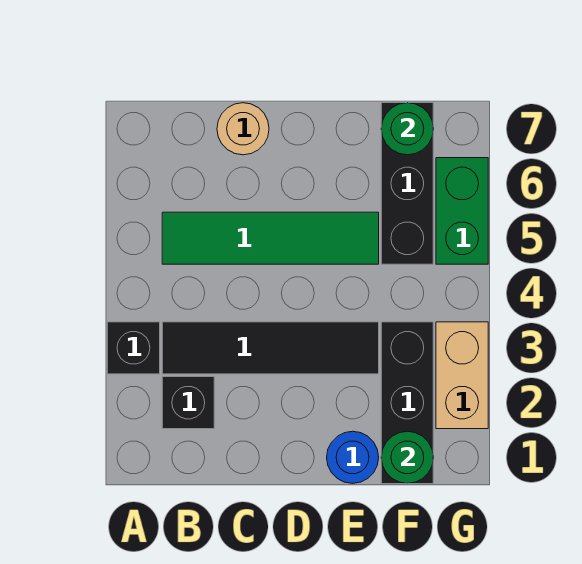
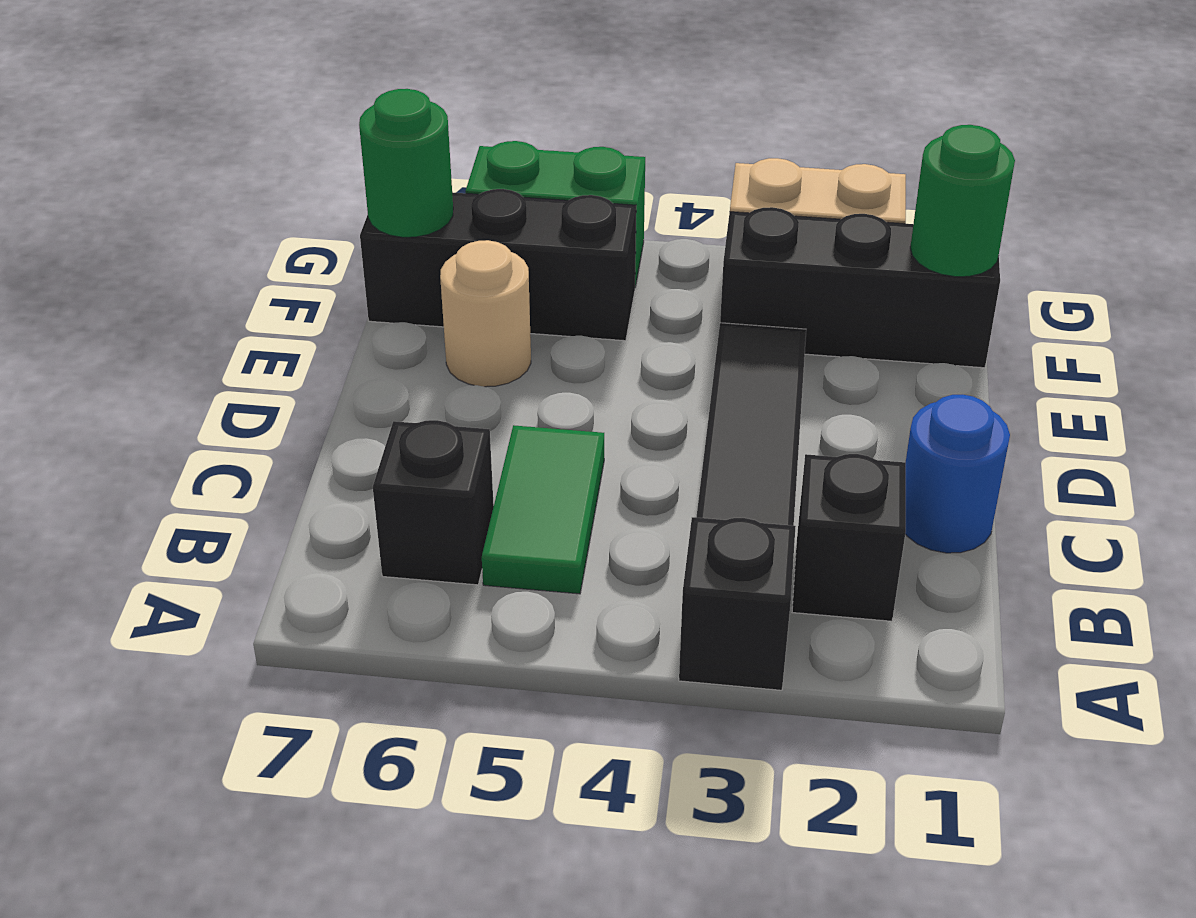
green 1x4 tile [162,212,379,264] -> green 1x2 tile [482,425,604,594]
none -> black 1x1 brick [373,420,494,585]
tan 1x1 round brick [217,103,269,155] -> tan 1x1 round brick moved to [440,240,531,387]
blue 1x1 round brick [327,431,379,483] -> blue 1x1 round brick moved to [905,395,1010,553]

